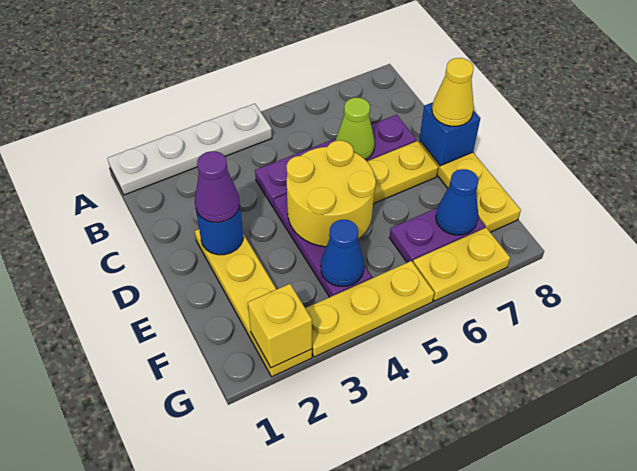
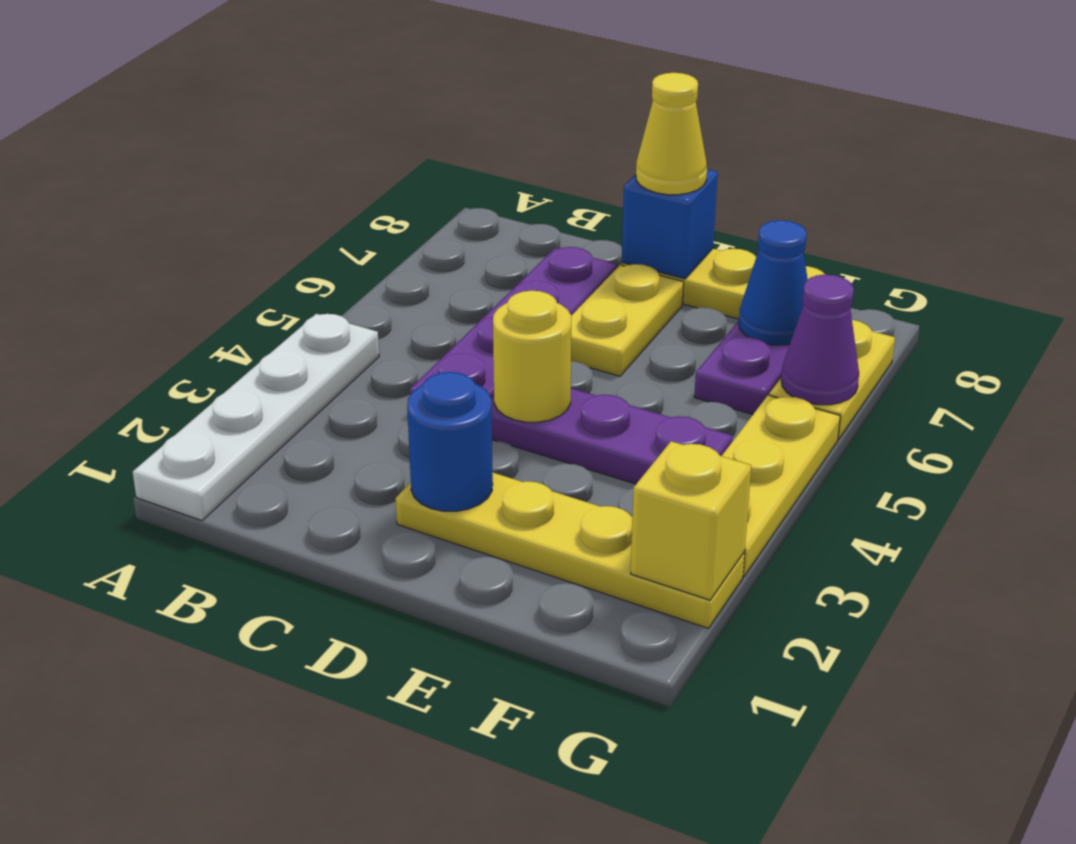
lime 1x1 cone [336,97,375,160] -> none
purple 1x1 cone [195,151,240,222] -> purple 1x1 cone moved to [781,275,859,405]
yellow 2x2 round brick [287,140,376,247] -> yellow 1x1 round brick [493,291,571,422]
blue 1x1 cone [321,220,364,286] -> none

